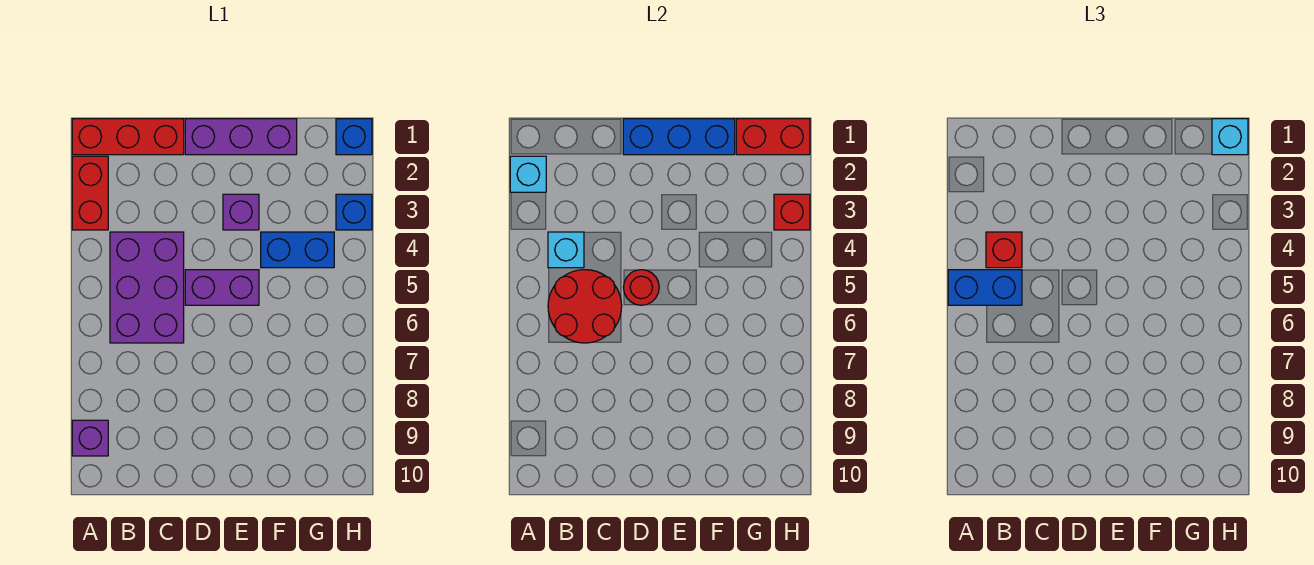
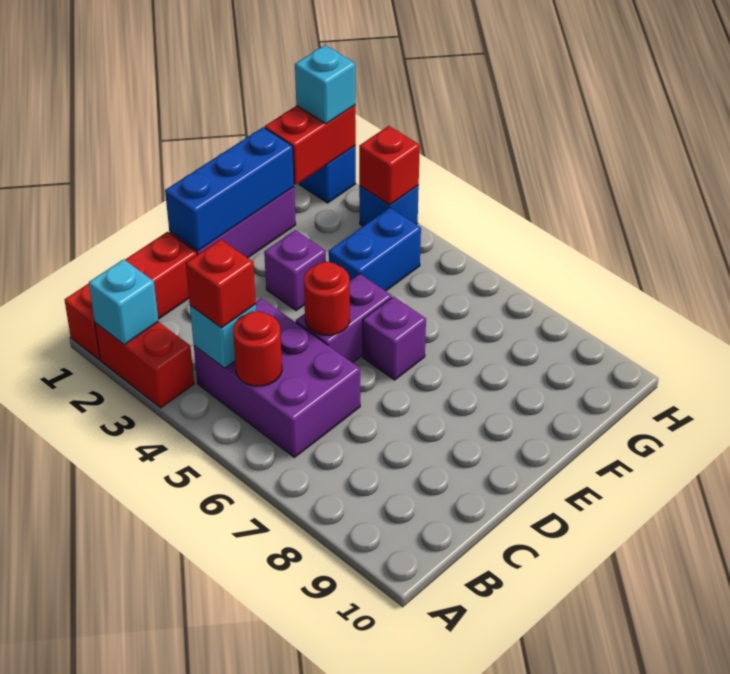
blue 1x2 brick [948,270,1022,305] -> none
purple 1x1 brick [72,420,108,456] -> purple 1x1 brick moved to [363,297,426,380]
red 2x2 round brick [548,270,622,343] -> red 1x1 round brick [233,311,282,386]

